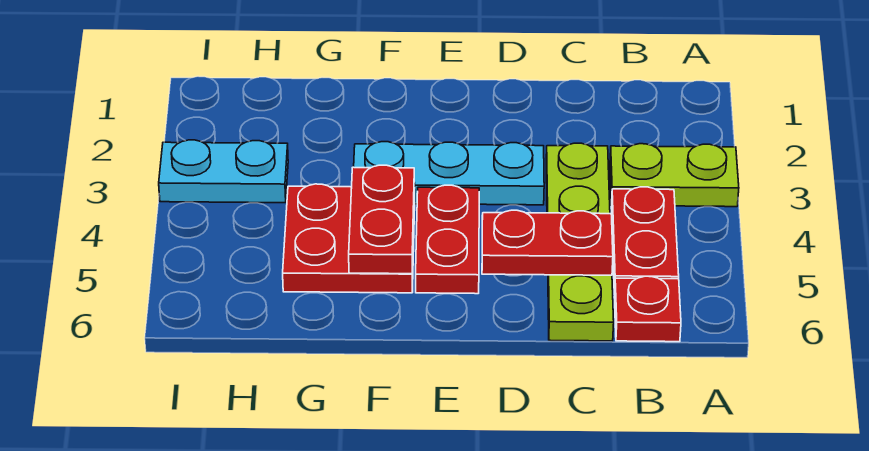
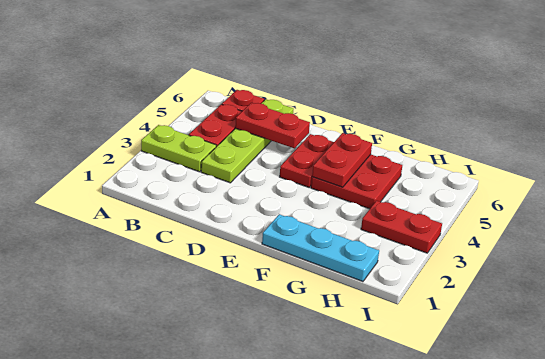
cyan 1x3 plate [354,142,544,205] -> cyan 1x3 plate moved to [262,214,379,282]
cyan 1x2 plate [159,140,288,203] -> red 1x2 plate [361,201,442,253]

